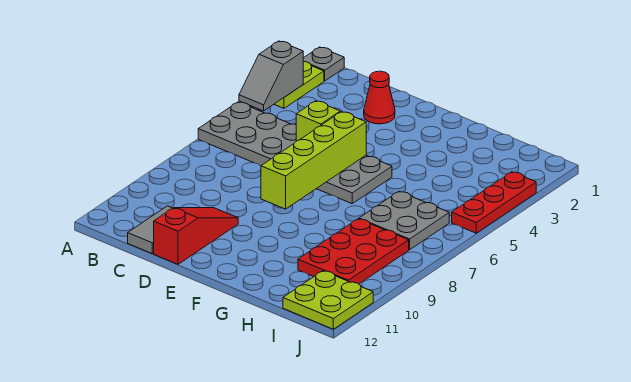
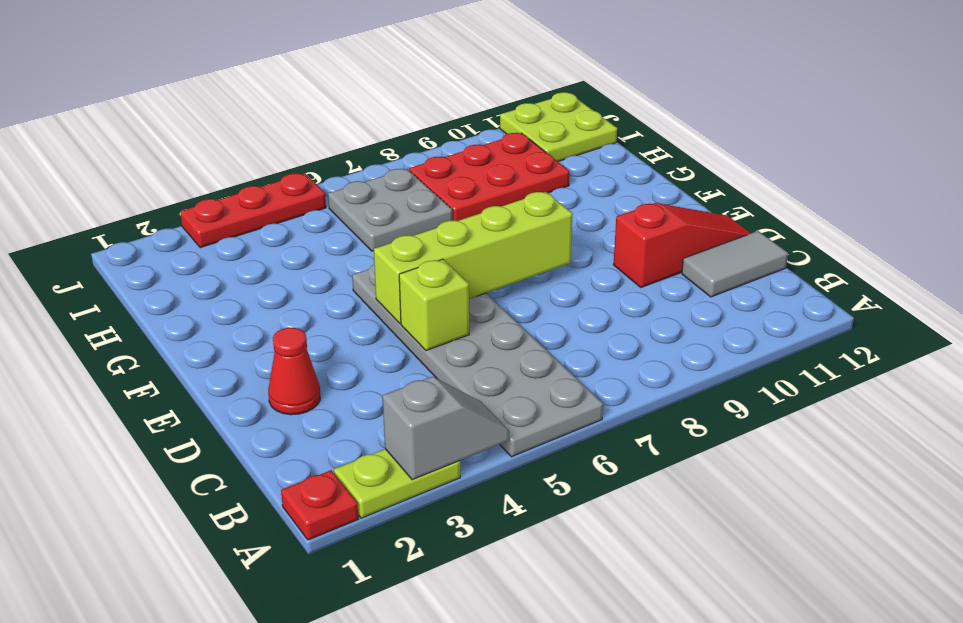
grey 1x1 plate [303,47,344,81] -> red 1x1 plate [281,470,358,540]
red 1x3 slope [154,208,238,264] -> red 1x3 slope turned to [614,203,751,287]

